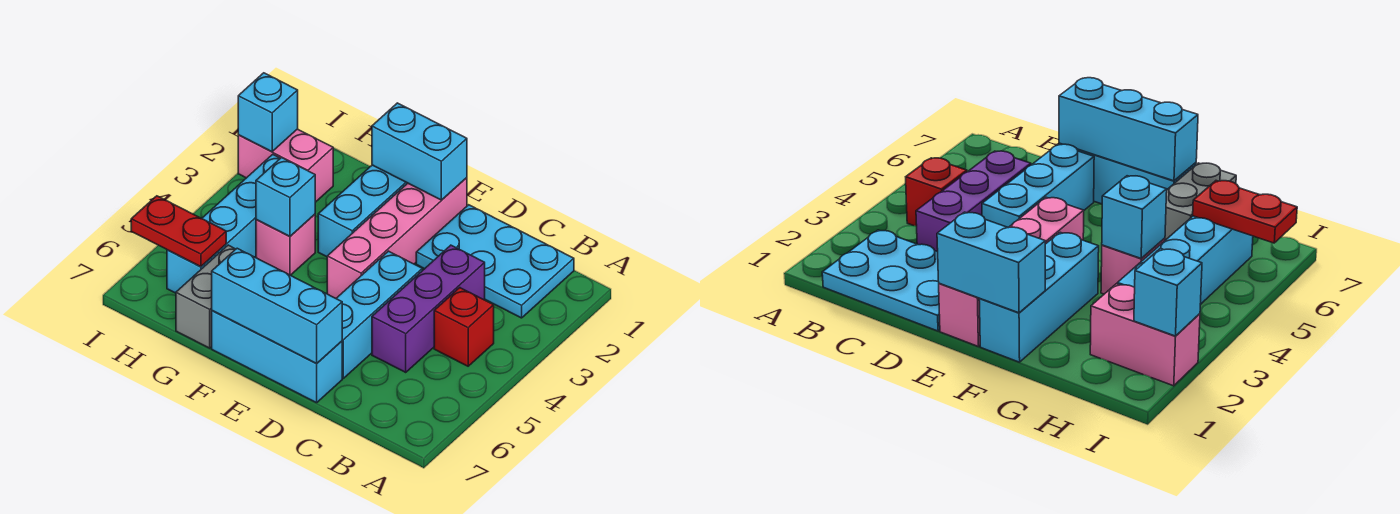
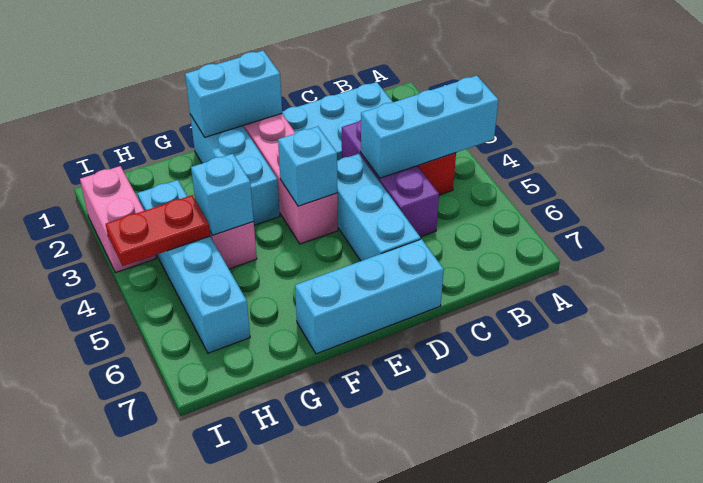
cyan 1x3 brick [212,248,342,364] -> cyan 1x3 brick moved to [361,76,498,178]
grey 1x2 brick [176,245,236,348] -> none
pink 1x2 brick [238,129,333,202] -> pink 1x2 brick turned to [80,166,156,273]
red 1x2 plate [131,196,226,267] -> red 1x2 plate moved to [106,195,210,266]
cyan 1x1 brick [238,73,298,152] -> cyan 1x1 brick moved to [278,126,337,206]

